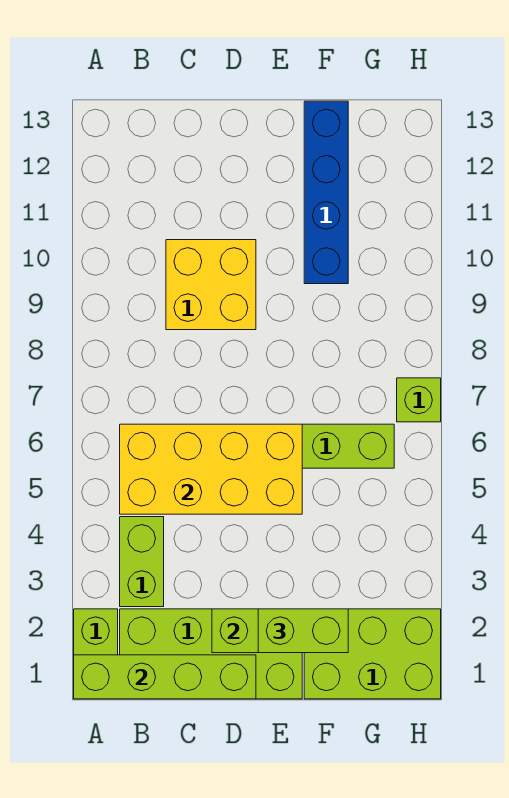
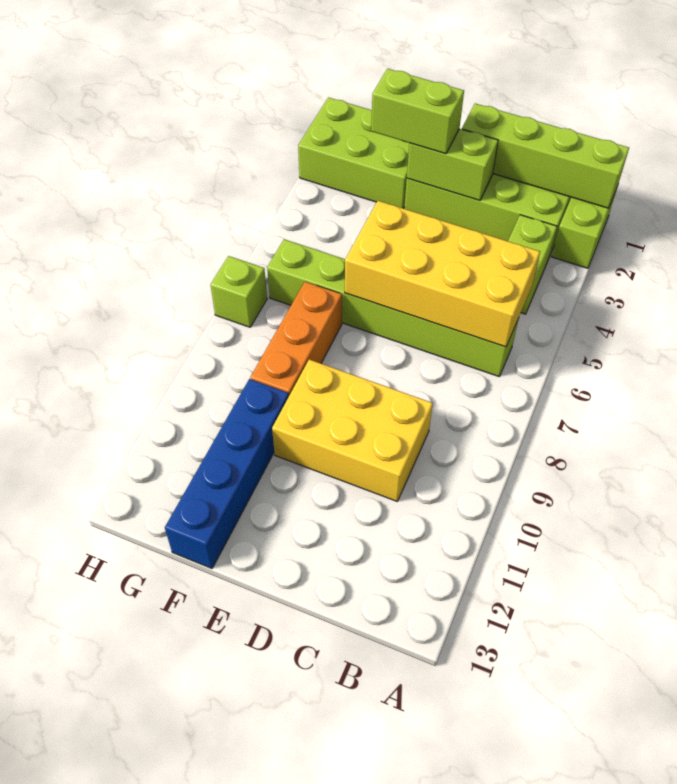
yellow 2x2 brick [166,240,256,330] -> yellow 2x3 brick [272,359,433,501]
none -> orange 1x3 brick [250,282,342,395]

